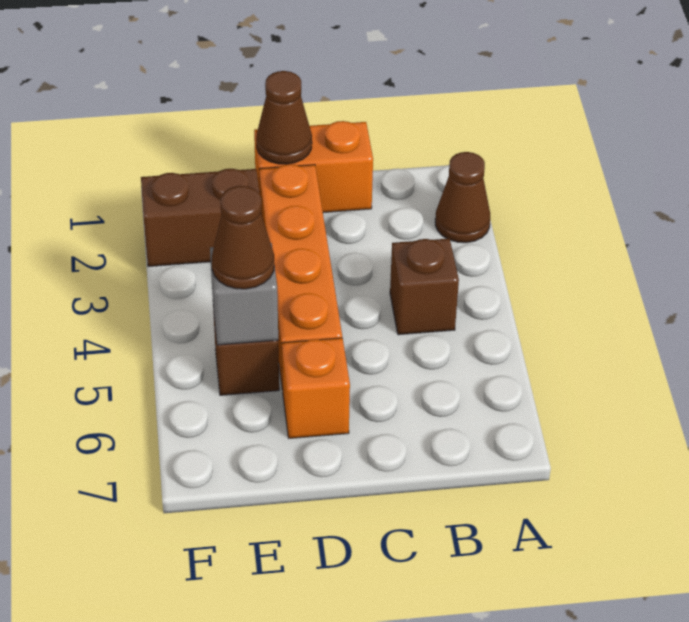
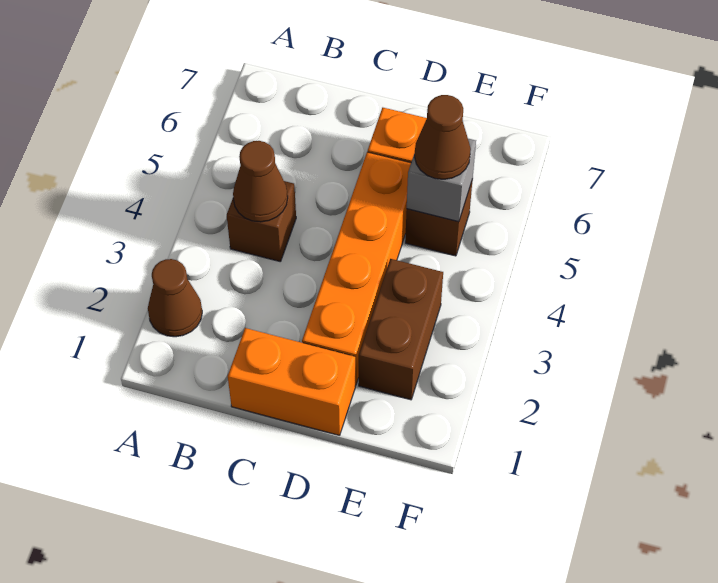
brown 1x1 cone [256,71,312,164] -> brown 1x1 cone moved to [233,141,288,222]
brown 1x2 brick [141,169,262,267] -> brown 1x2 brick turned to [359,259,443,400]

